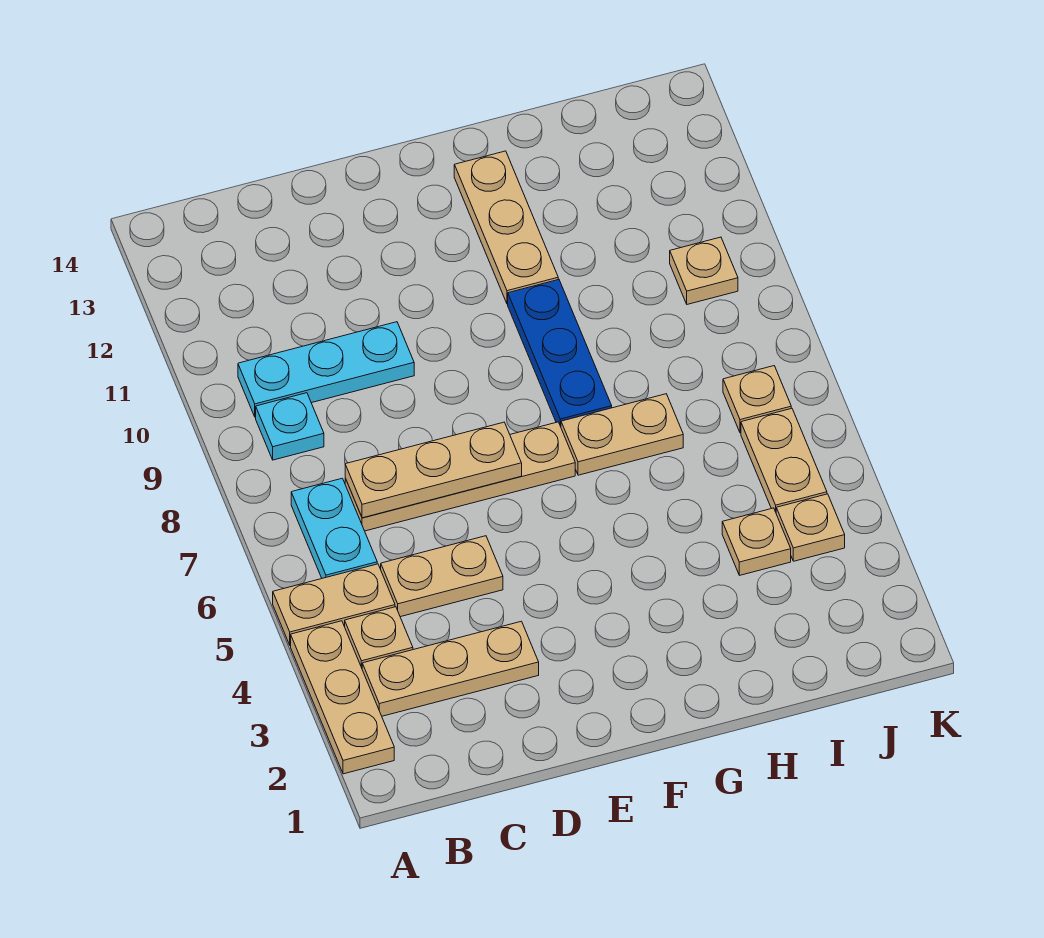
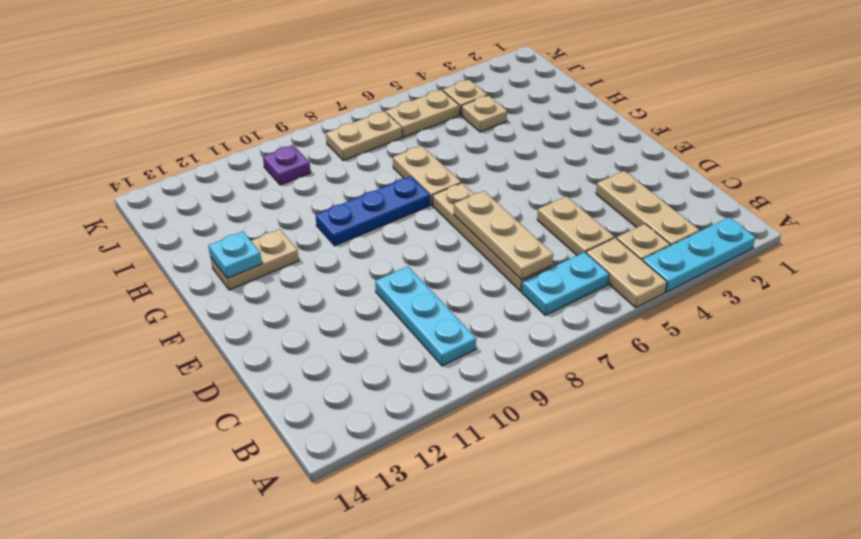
tan 1x3 plate [291,621,394,774] -> cyan 1x3 plate [643,217,755,292]
cyan 1x1 plate [256,393,324,460] -> cyan 1x1 plate moved to [208,231,262,278]
tan 1x3 plate [454,151,558,304] -> tan 1x2 plate [211,229,299,290]
tan 1x1 plate [723,366,791,433] -> tan 1x2 plate [326,111,402,161]
tan 1x1 plate [670,237,738,304] -> purple 1x1 plate [263,145,311,185]

